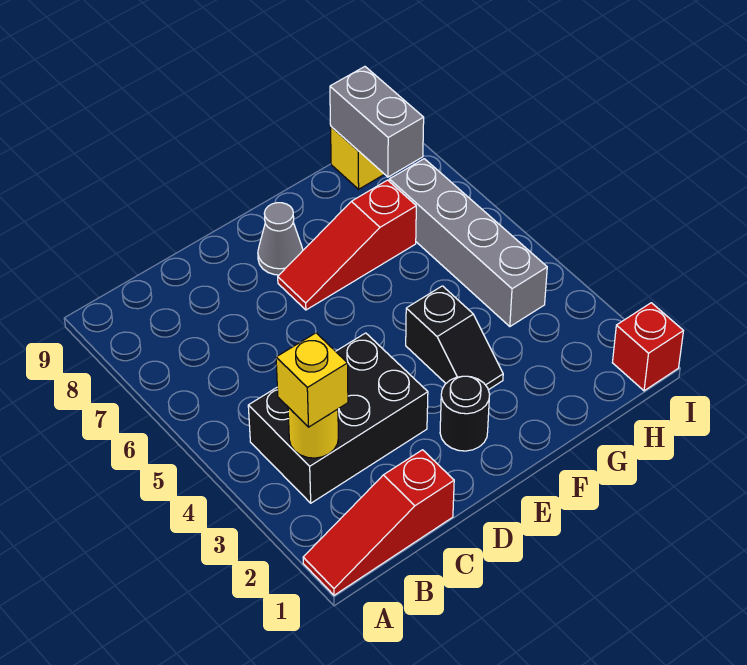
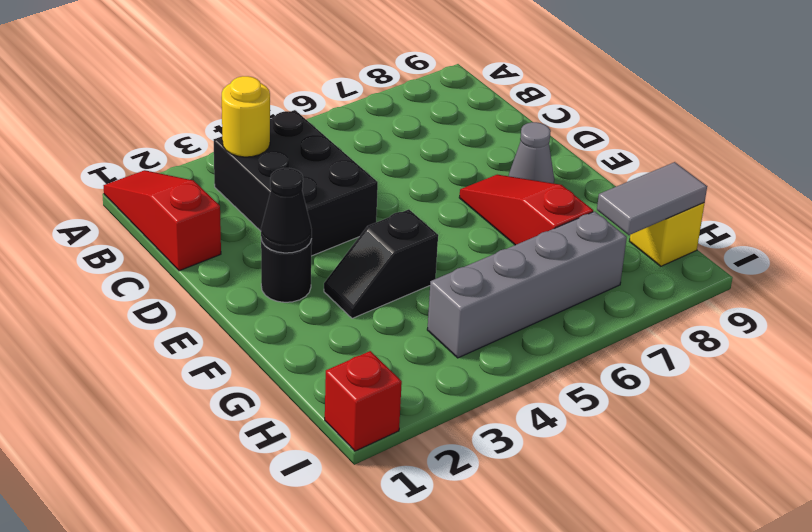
yellow 1x1 brick [276,333,348,427] -> none
none -> black 1x1 cone [261,168,312,253]
grey 1x2 brick [330,67,424,177] -> grey 1x2 tile [597,162,707,235]

